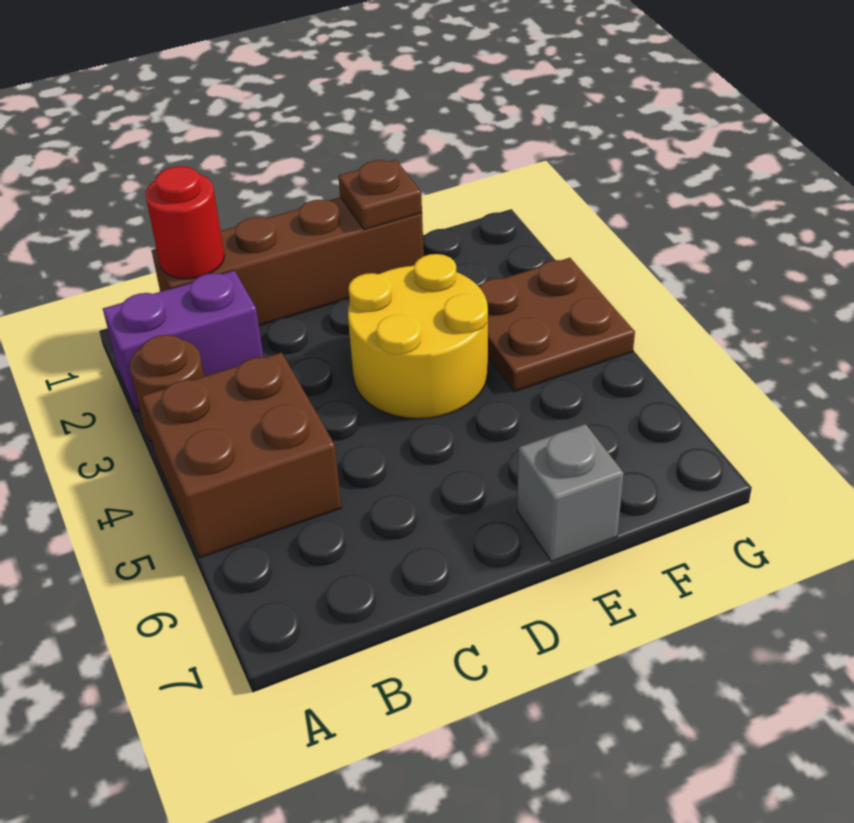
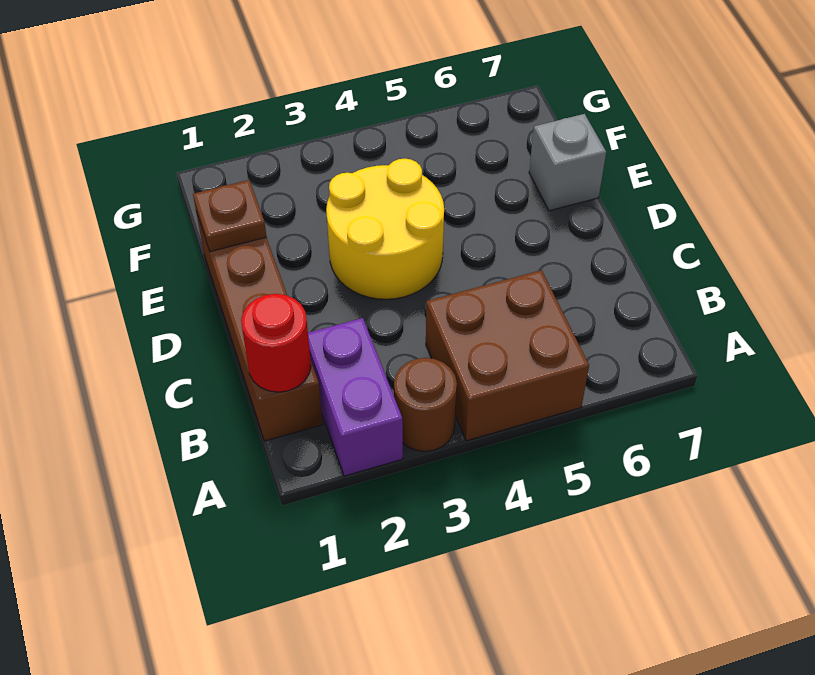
brown 2x2 plate [478,258,635,392] -> none

